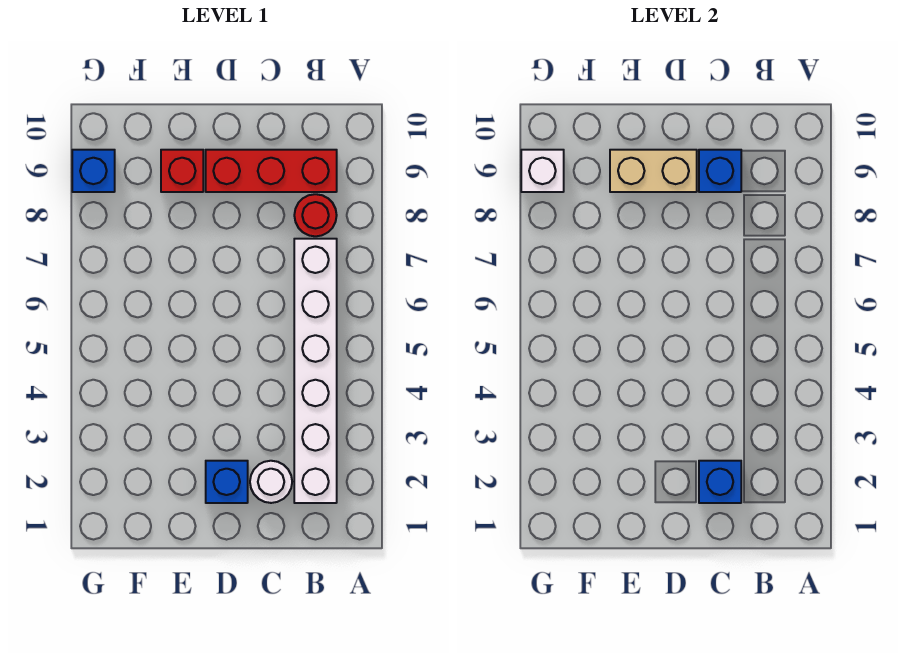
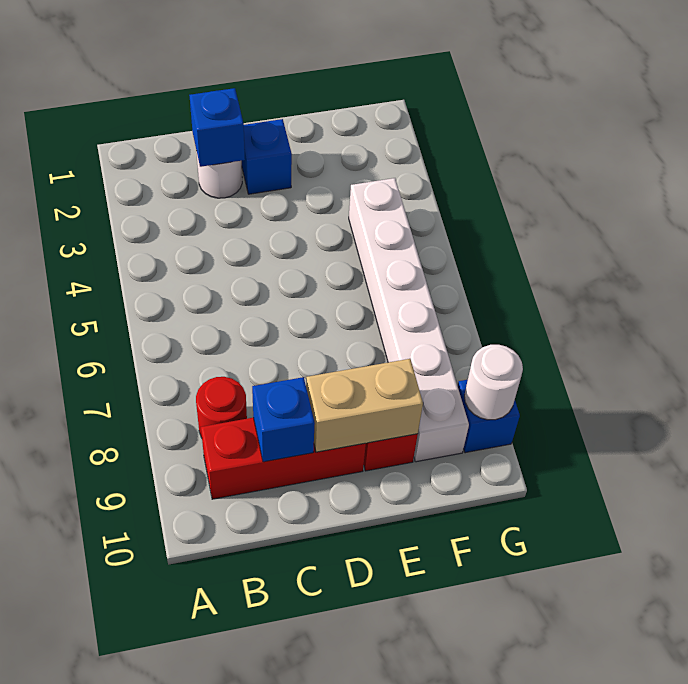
white 1x6 brick [294,239,337,503] -> white 1x6 brick moved to [349,178,469,462]
white 1x1 brick [521,150,564,192] -> white 1x1 round brick [464,345,523,420]

